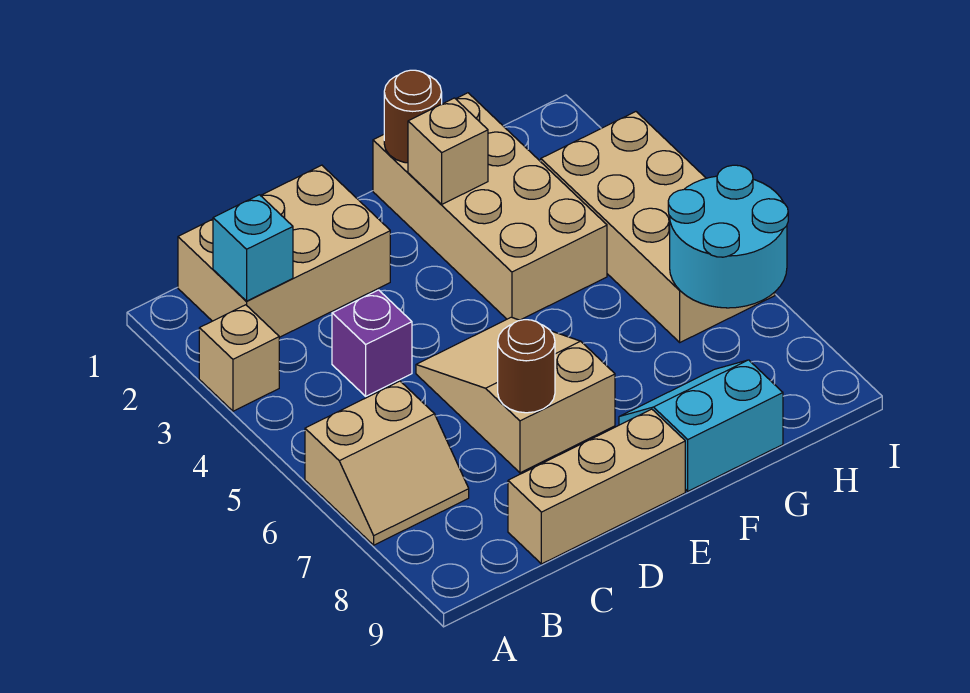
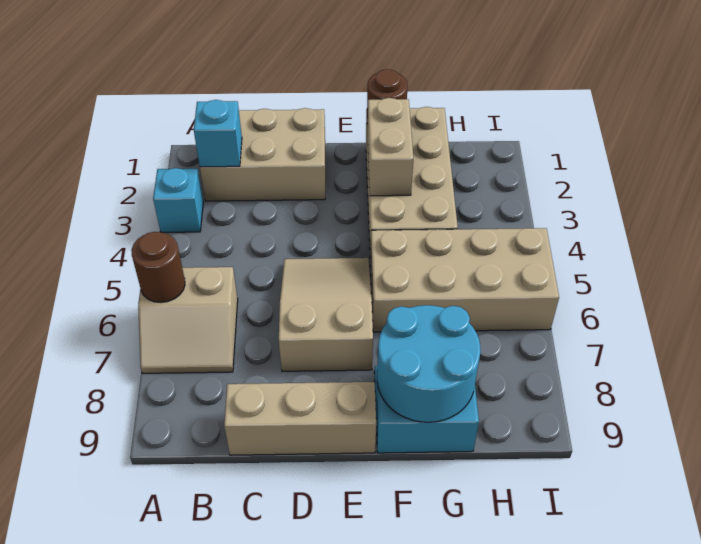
tan 1x1 brick [199,305,279,411] -> cyan 1x1 brick [153,168,203,232]
purple 1x1 brick [332,290,412,396] -> none
brown 1x1 round brick [498,320,555,413] -> brown 1x1 round brick moved to [131,232,185,302]
tan 1x1 brick [408,98,488,205] -> tan 1x2 brick [368,98,413,196]
tan 2x4 brick [541,112,775,342] -> tan 2x4 brick turned to [370,228,559,332]
cyan 2x2 round brick [668,165,788,308] -> cyan 2x2 round brick moved to [377,305,481,422]

